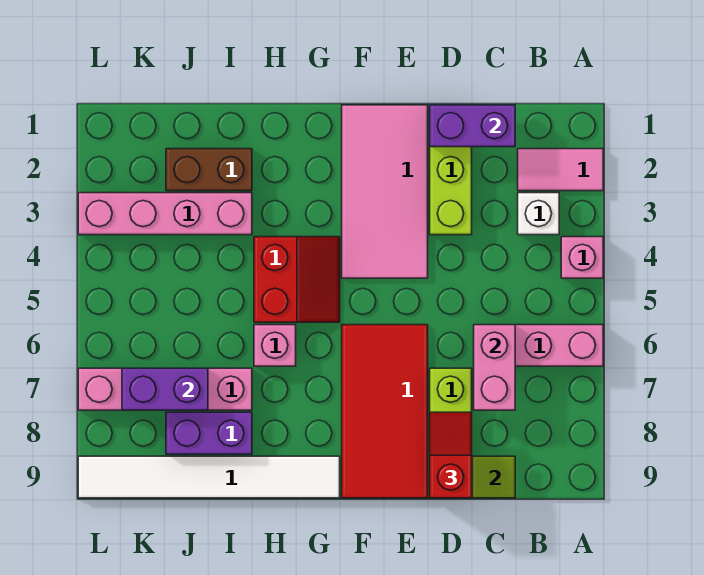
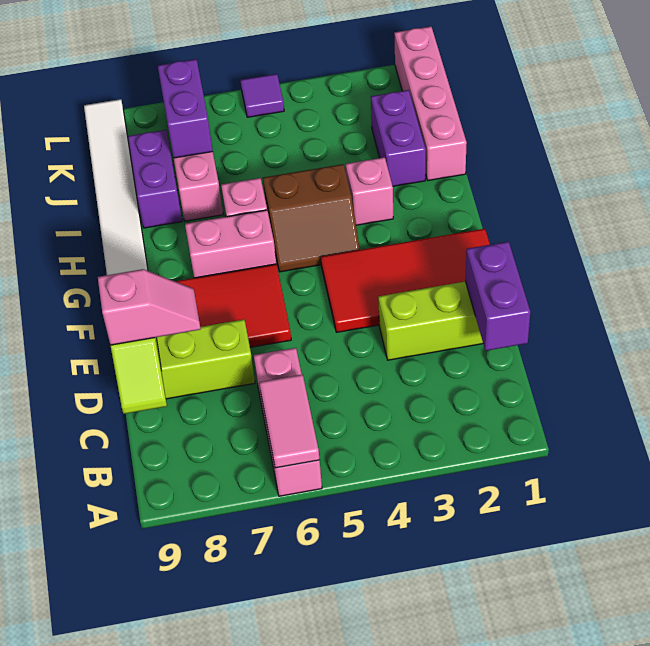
pink 1x2 tile [518,149,603,191] -> pink 1x2 tile moved to [259,375,320,468]
pink 1x1 brick [561,237,603,278] -> pink 1x1 brick moved to [346,157,393,225]
white 1x1 brick [518,193,559,235] -> none
pink 1x2 brick [474,325,515,410] -> pink 1x2 brick moved to [185,210,276,278]
red 1x2 slope [430,412,472,498] -> pink 1x2 slope [98,269,200,345]
pink 2x4 tile [342,105,428,278] -> red 2x4 tile [321,229,490,332]
red 2x2 slope [254,237,340,322] -> brown 2x2 slope [263,164,360,272]
brown 1x2 brick [166,149,252,191] -> purple 1x2 brick [371,90,426,186]
pink 1x4 brick [78,193,252,235] -> pink 1x4 brick moved to [394,27,467,180]
none -> purple 1x1 tile [240,74,284,117]

